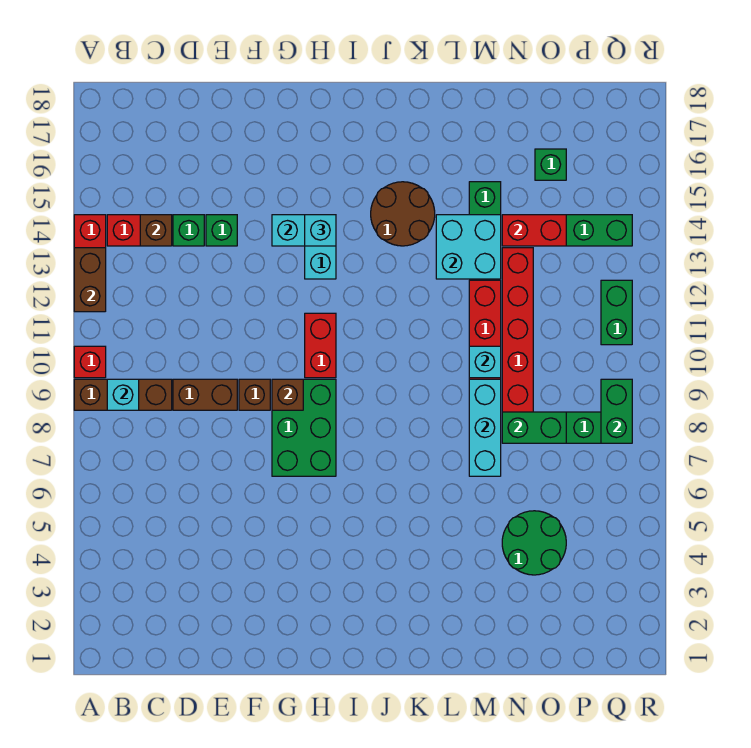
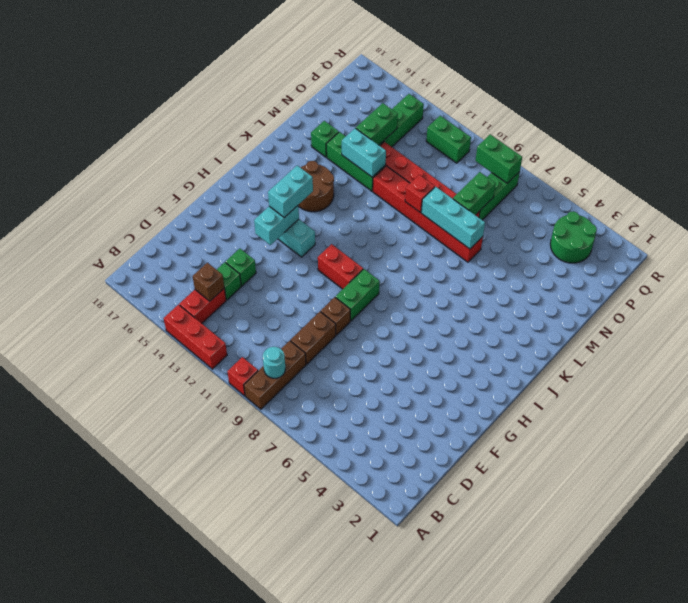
brown 1x2 brick [74,248,106,312] -> none
cyan 1x1 brick [107,379,139,410] -> cyan 1x1 round brick [263,347,285,378]
green 2x3 brick [272,379,336,476] -> green 1x2 brick [335,269,380,321]
brown 1x1 brick [272,379,303,410] -> none
cyan 1x1 brick [305,215,336,246] -> cyan 1x2 brick [268,165,313,218]
cyan 2x2 brick [436,215,501,279] -> cyan 1x2 brick [342,128,386,177]
cyan 1x1 brick [469,346,501,378] -> red 1x1 brick [405,175,435,212]
green 2x2 round brick [502,511,566,575] -> green 2x2 round brick moved to [550,211,597,263]
red 1x2 brick [502,215,566,246] -> green 1x2 brick [356,103,398,145]
green 1x1 brick [535,149,566,180] -> green 1x1 brick moved to [311,121,339,157]

